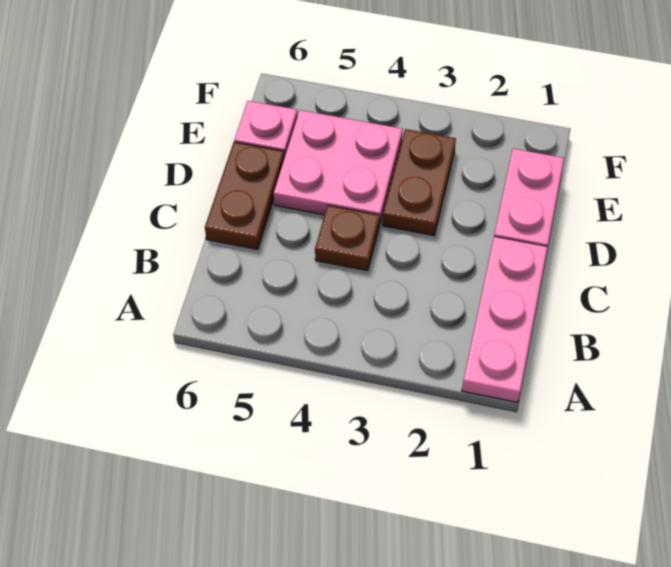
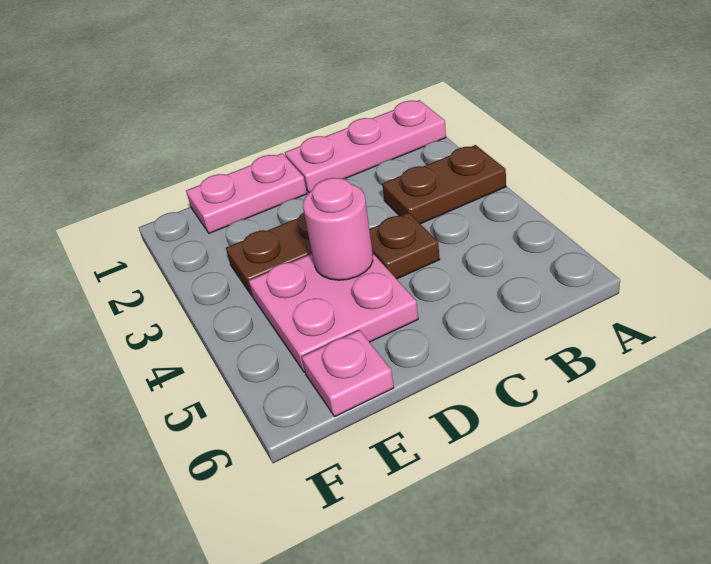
brown 1x2 plate [205,142,284,249] -> brown 1x2 plate moved to [382,145,506,224]
none -> pink 1x1 round brick [303,178,373,280]

